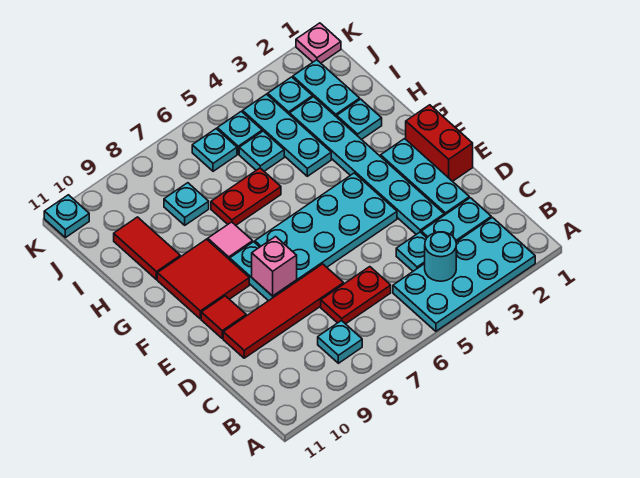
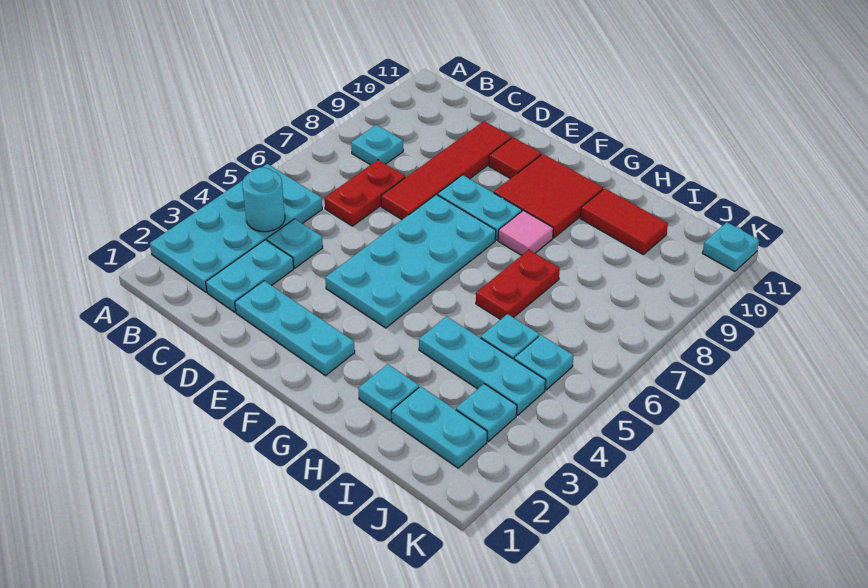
cyan 1x6 plate [290,97,444,234] -> none
red 1x2 brick [406,105,473,181] -> none
pink 1x1 brick [252,237,297,296] -> none
cyan 1x1 plate [164,183,209,225] -> none
cyan 1x1 plate [192,129,237,171] -> none
pink 1x1 plate [296,23,341,63] -> none

